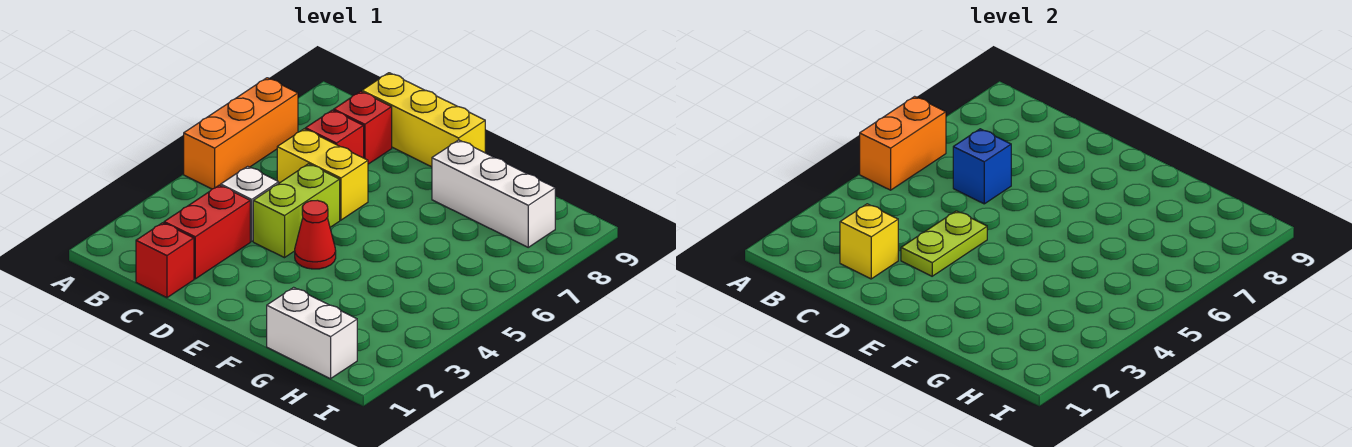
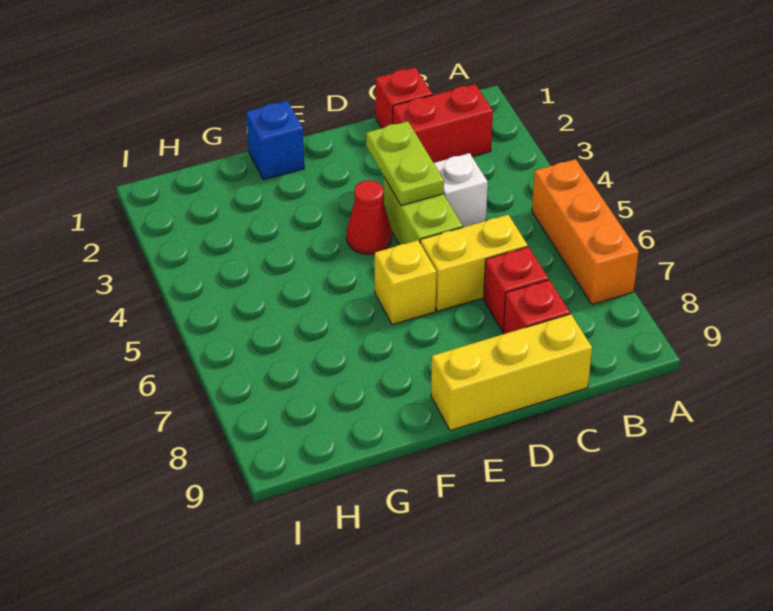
orange 1x2 brick [860,96,946,190] -> none
red 1x2 brick [164,185,250,279] -> red 1x2 brick turned to [393,84,493,163]
yellow 1x1 brick [840,204,898,279] -> yellow 1x1 brick moved to [375,240,436,325]
blue 1x1 brick [953,129,1011,204] -> blue 1x1 brick moved to [246,101,304,180]
white 1x3 brick [432,140,555,247] -> none
white 1x2 brick [267,287,357,379] -> none

